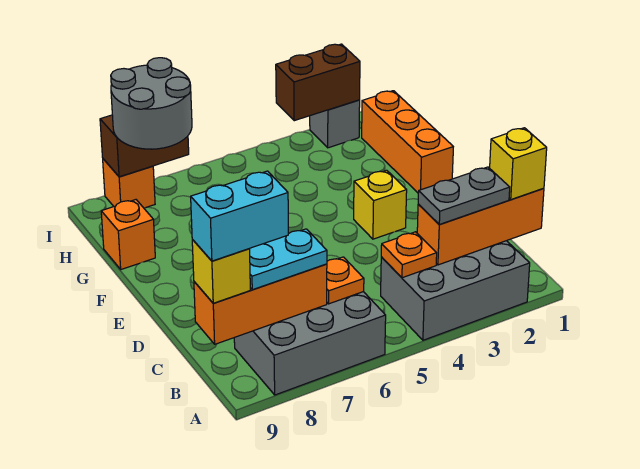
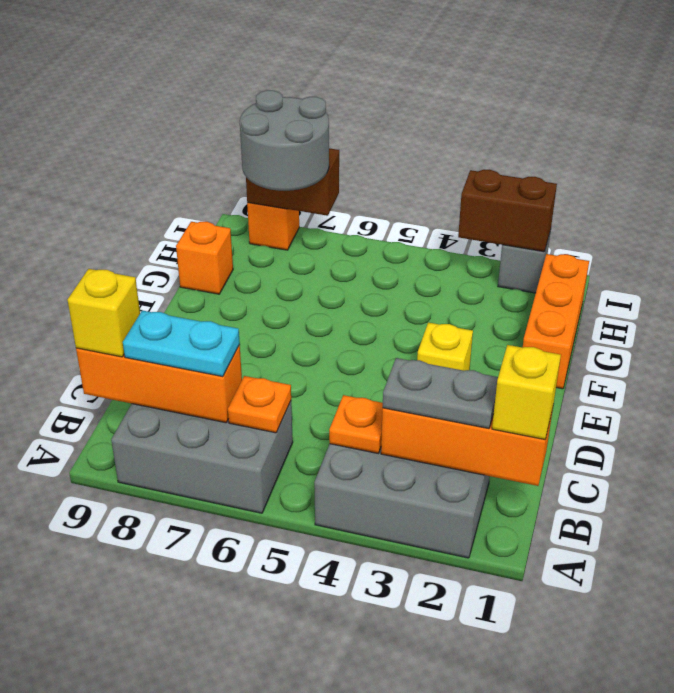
cyan 1x2 brick [191,171,288,261] -> none

